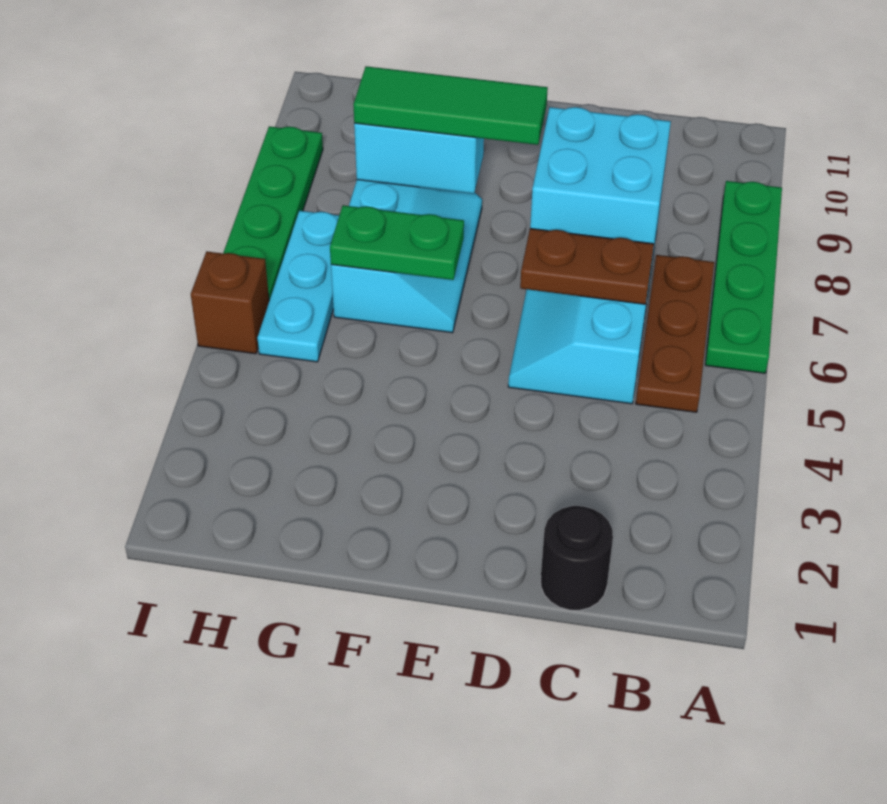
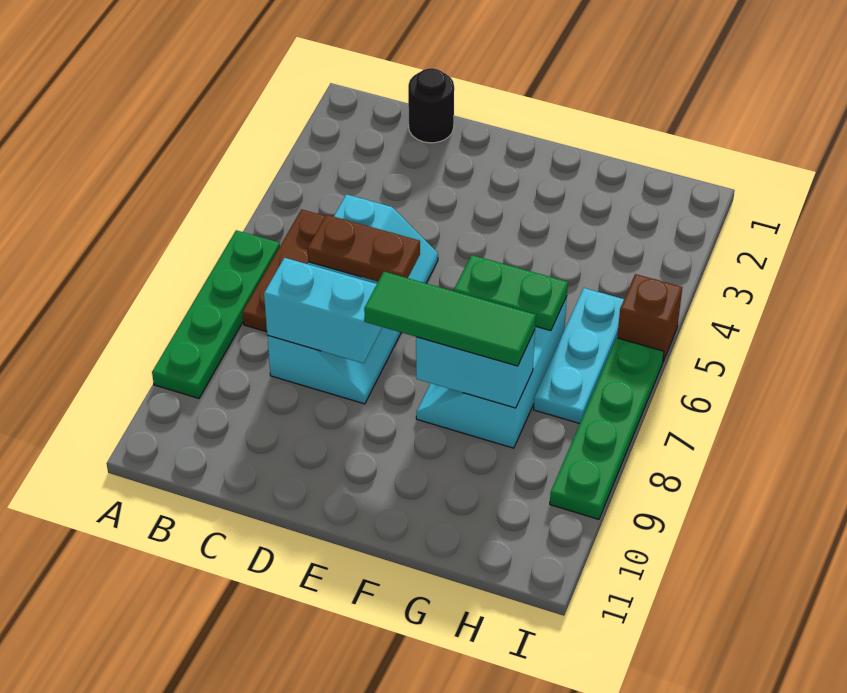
cyan 2x2 brick [530,107,671,244] -> cyan 1x2 brick [264,258,382,363]

